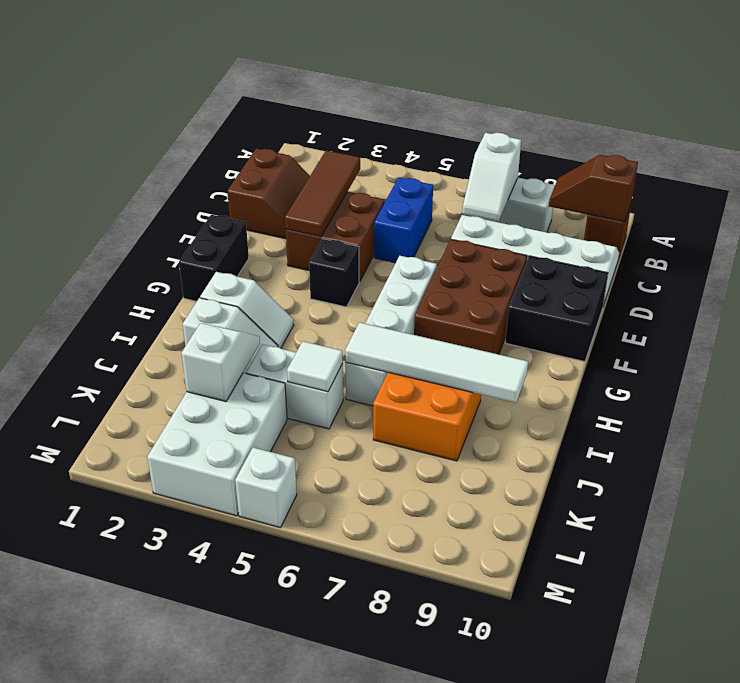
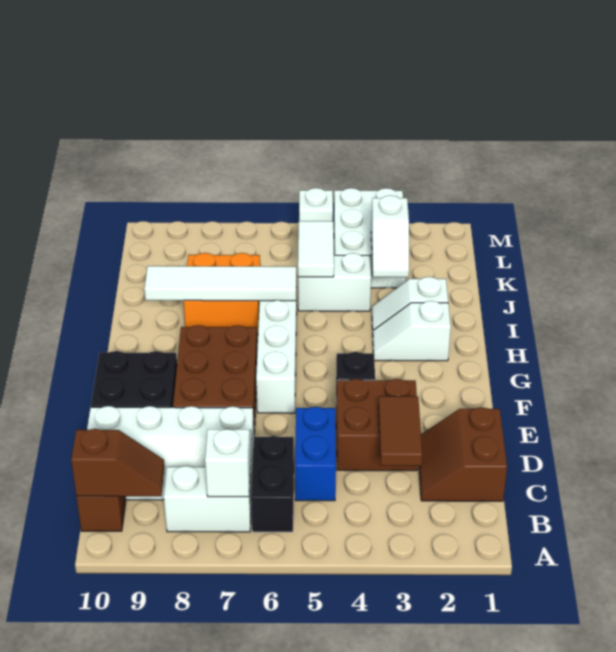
brown 1x3 tile [285,150,360,237] -> brown 1x2 tile [378,396,422,466]
black 1x2 brick [179,215,249,301] -> black 1x2 brick moved to [251,436,294,532]
white 1x1 tile [287,341,343,392] -> white 1x2 tile [298,221,334,277]

